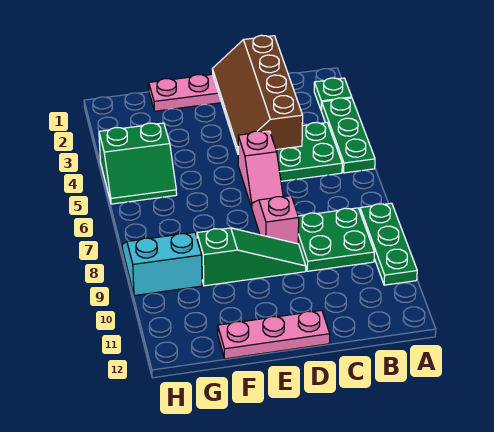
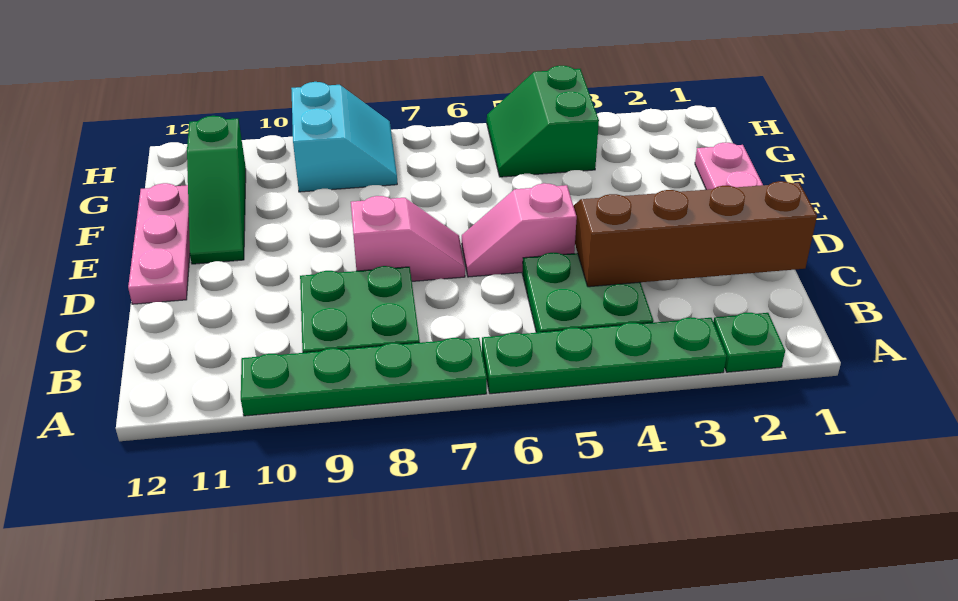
green 1x3 plate [321,98,375,173] -> green 1x4 plate [482,318,727,394]
green 1x3 plate [360,203,417,285] -> green 1x4 plate [241,338,487,416]
green 1x3 slope [197,228,306,286] -> green 1x3 slope moved to [187,116,246,264]

